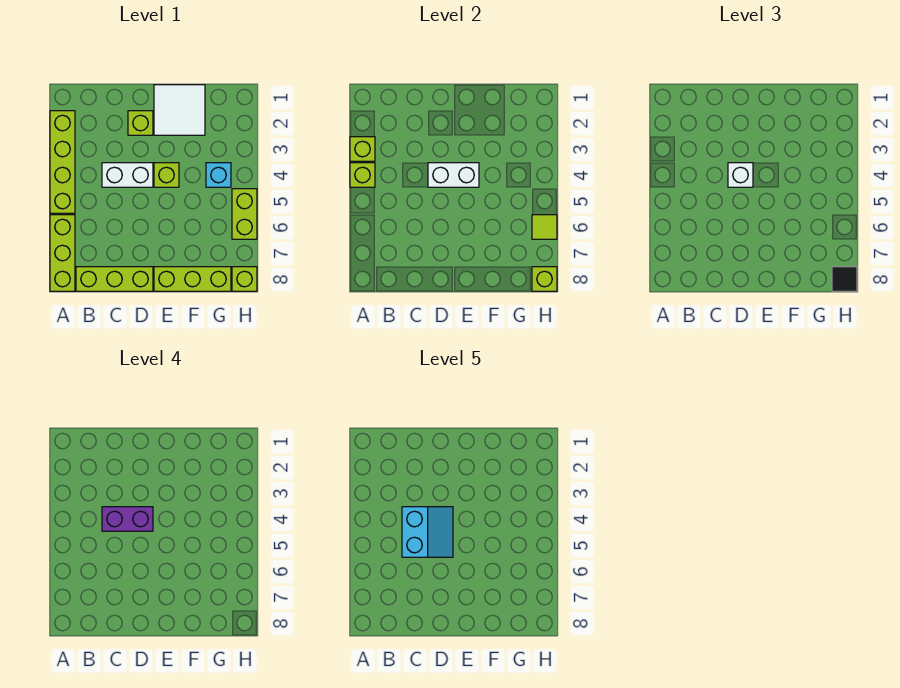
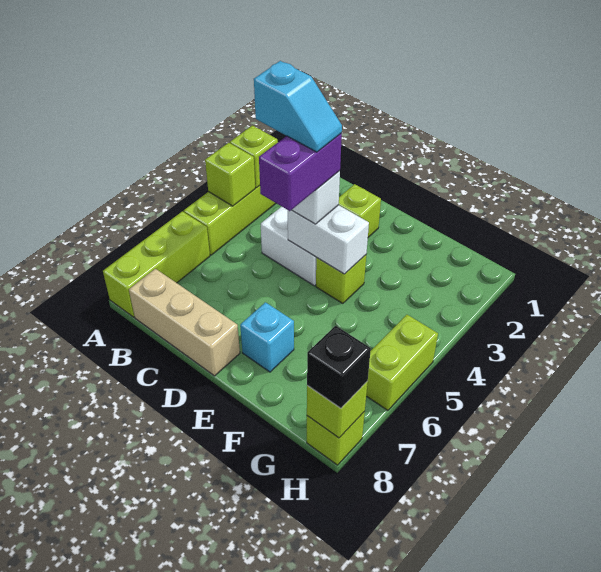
lime 1x3 brick [76,267,153,291] -> tan 1x3 brick [129,269,240,376]
purple 1x2 brick [102,507,153,531] -> purple 1x2 brick turned to [259,133,342,211]
cyan 2x2 slope [402,507,453,557] -> cyan 1x2 slope [254,61,342,152]
white 2x2 tile [154,85,205,135] -> none
lime 1x3 brick [154,267,231,291] -> none
cyan 1x1 brick [206,163,231,187] -> cyan 1x1 brick moved to [240,302,294,372]
lime 1x1 tile [532,215,557,239] -> none
black 1x1 tile [832,267,857,291] -> black 1x1 brick [307,326,371,408]

